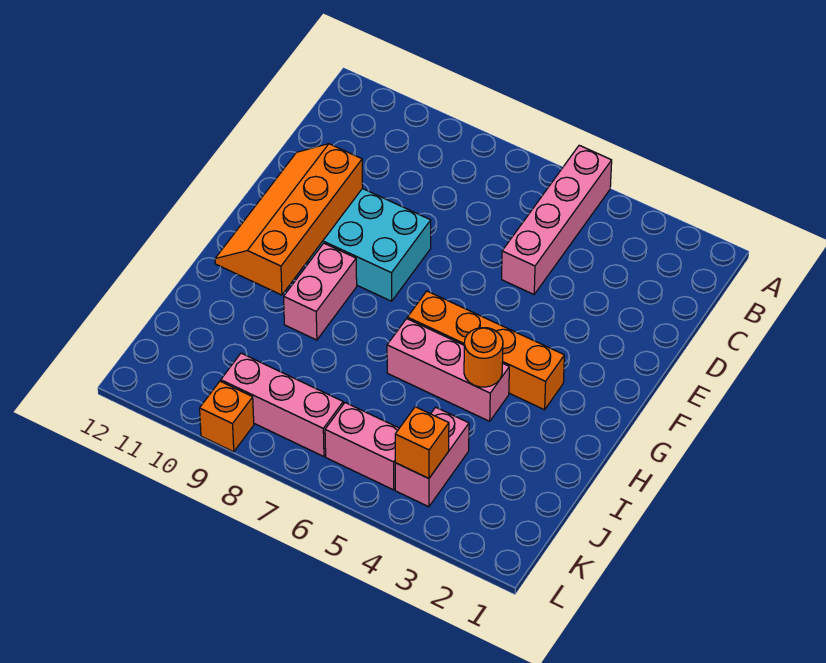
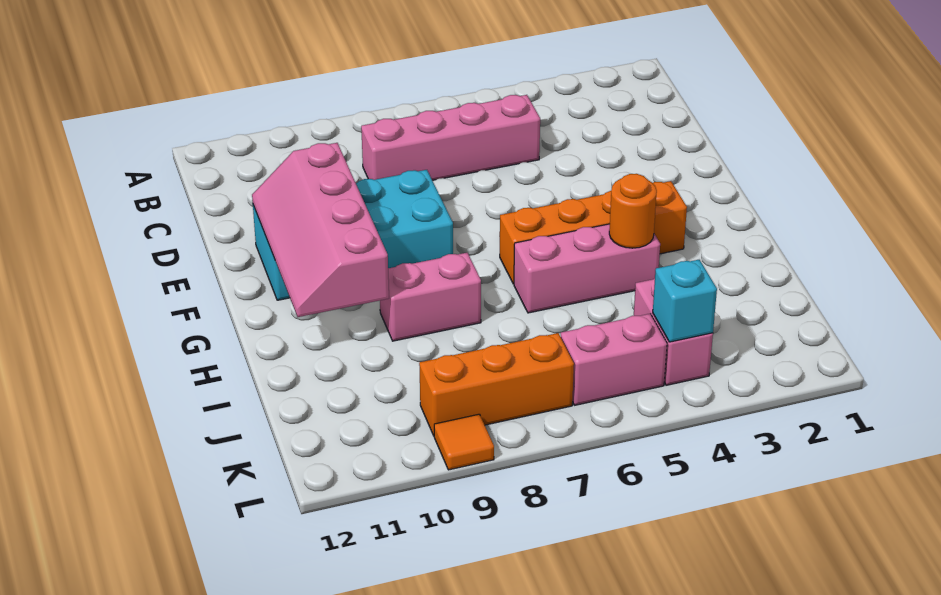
pink 1x4 brick [502,145,612,294] -> pink 1x4 brick turned to [361,95,540,180]
orange 2x4 slope [215,144,363,295] -> pink 2x4 slope [252,143,389,317]
pink 1x2 brick [284,243,357,340] -> pink 1x2 brick turned to [380,253,481,341]
orange 1x1 brick [395,407,449,478] -> cyan 1x1 brick [653,260,717,342]
pink 1x3 brick [221,353,343,457] -> orange 1x3 brick [419,333,574,436]
orange 1x1 brick [200,381,254,452] -> orange 1x1 tile [434,414,494,470]

